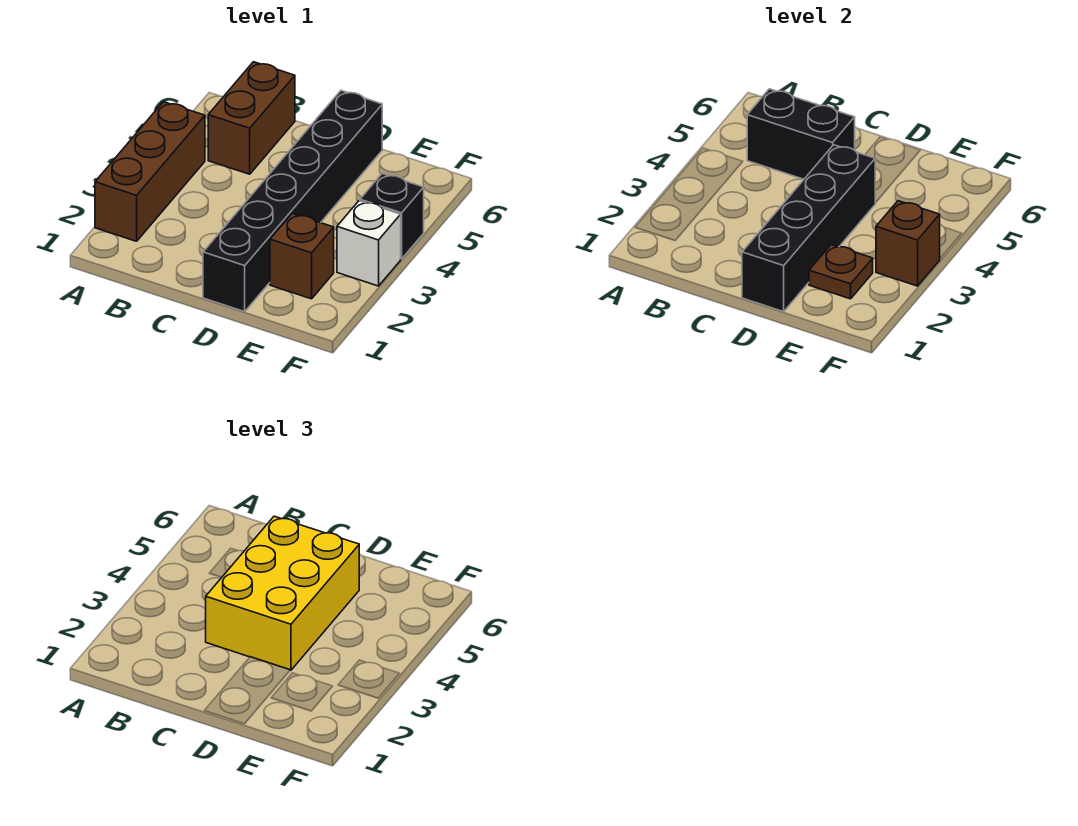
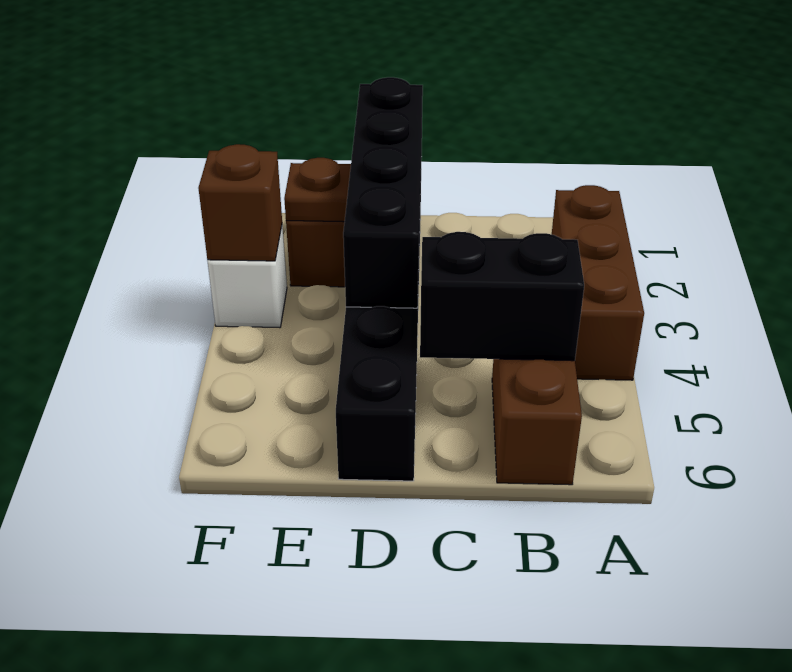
yellow 2x3 brick [206,516,359,670] -> none
black 1x1 brick [360,174,424,259] -> none

